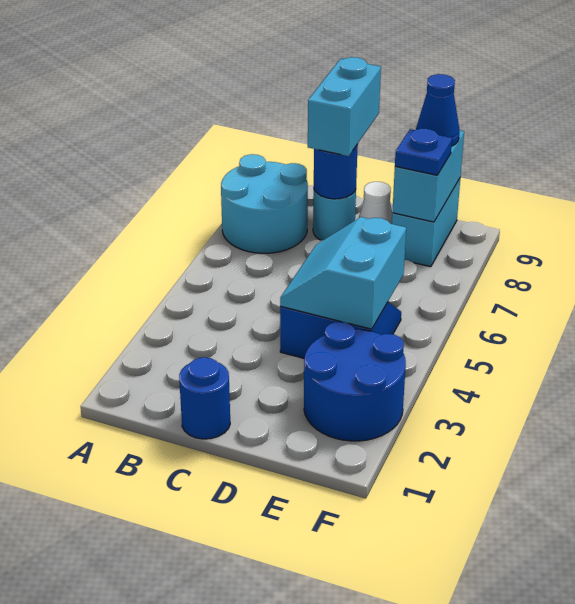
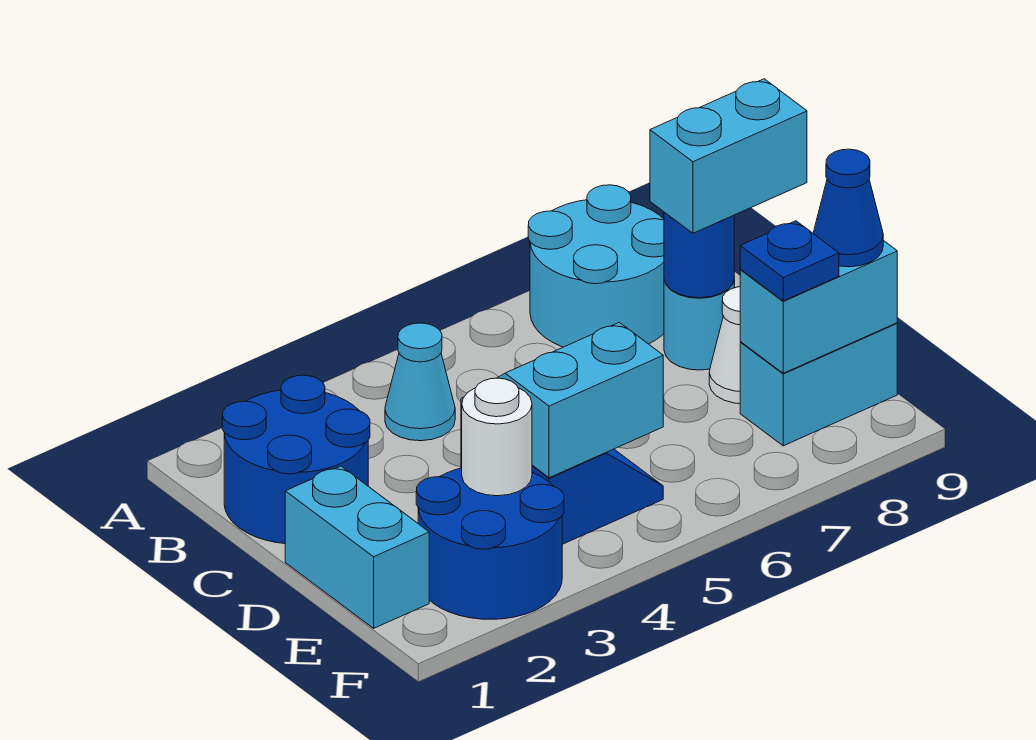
none -> cyan 1x1 cone [385,323,455,441]
blue 1x1 round brick [179,357,230,439] -> blue 2x2 round brick [222,375,370,544]
none -> cyan 1x2 brick [285,466,429,628]
none -> white 1x1 round brick [461,378,532,496]

